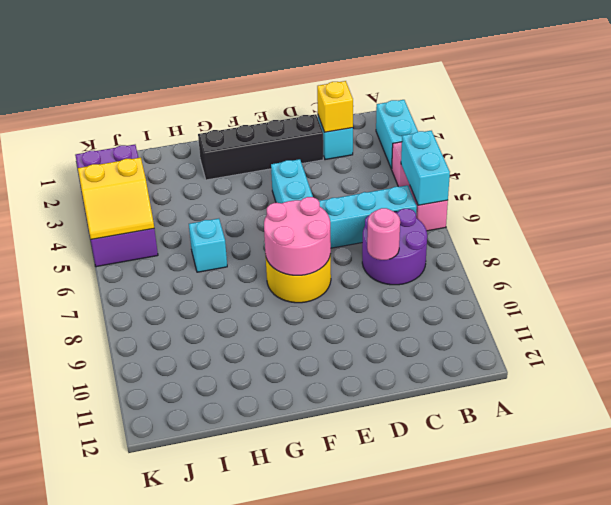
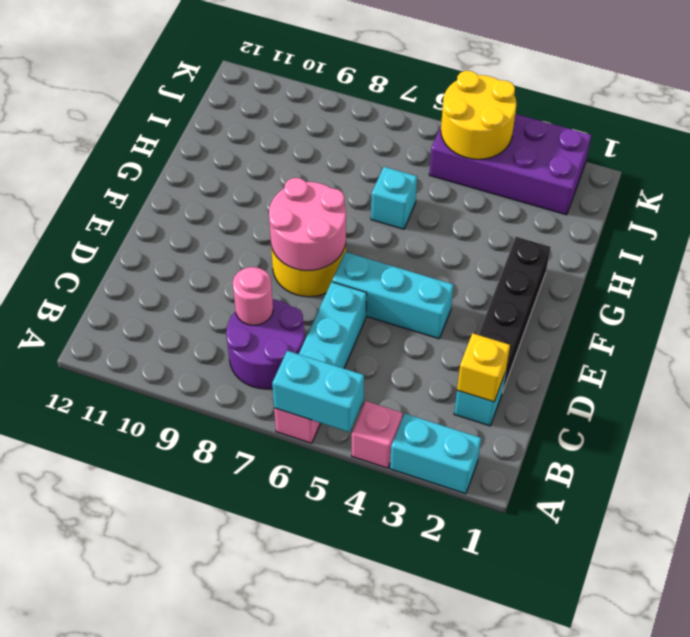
yellow 2x2 slope [78,158,154,239] -> yellow 2x2 round brick [441,71,516,159]

